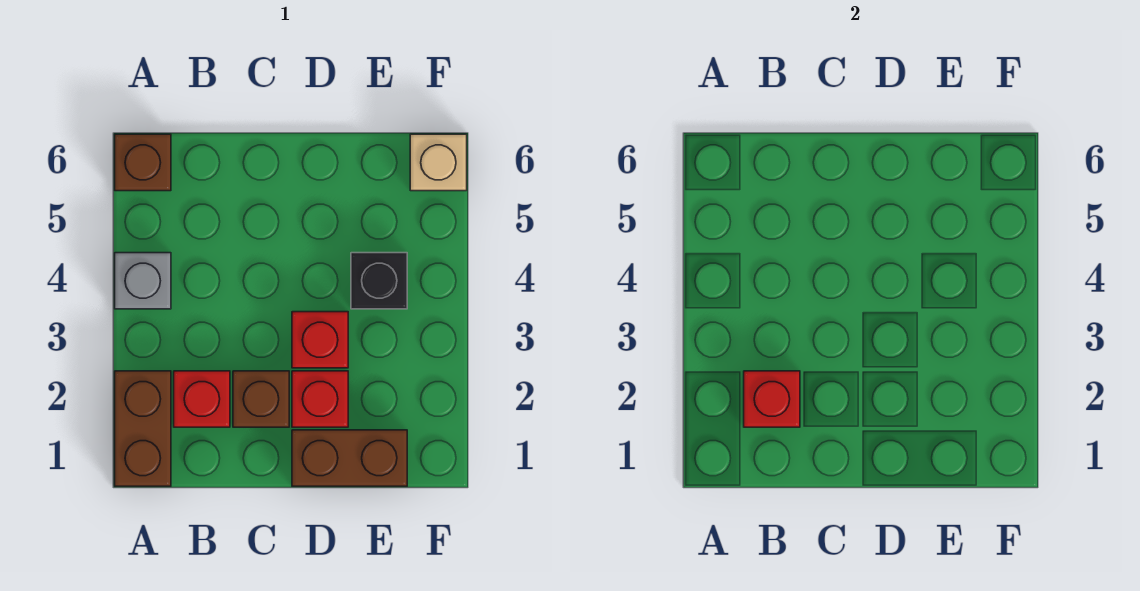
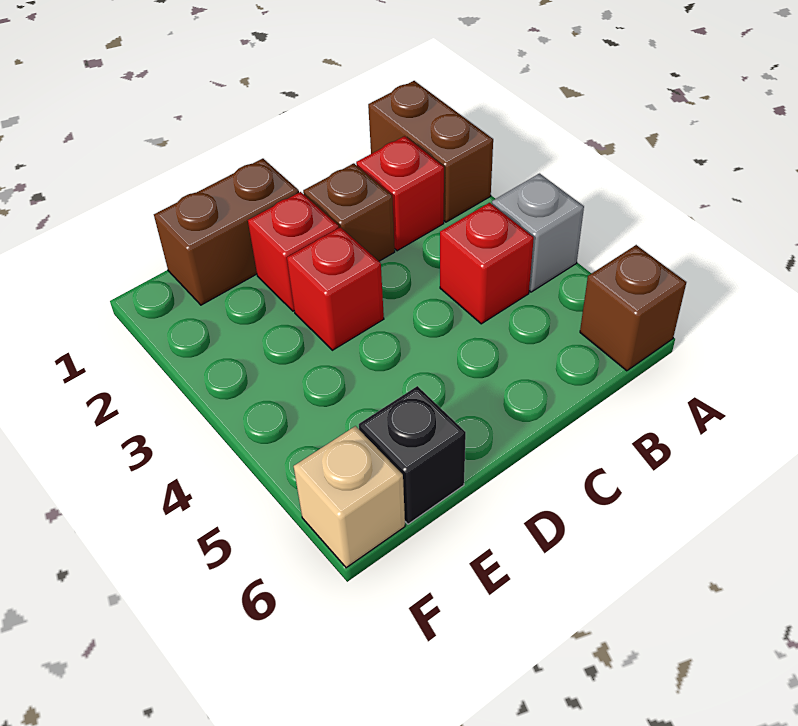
red 1x1 brick [744,371,800,427] -> red 1x1 brick moved to [440,203,534,324]
black 1x1 brick [351,253,407,309] -> black 1x1 brick moved to [359,386,466,524]

